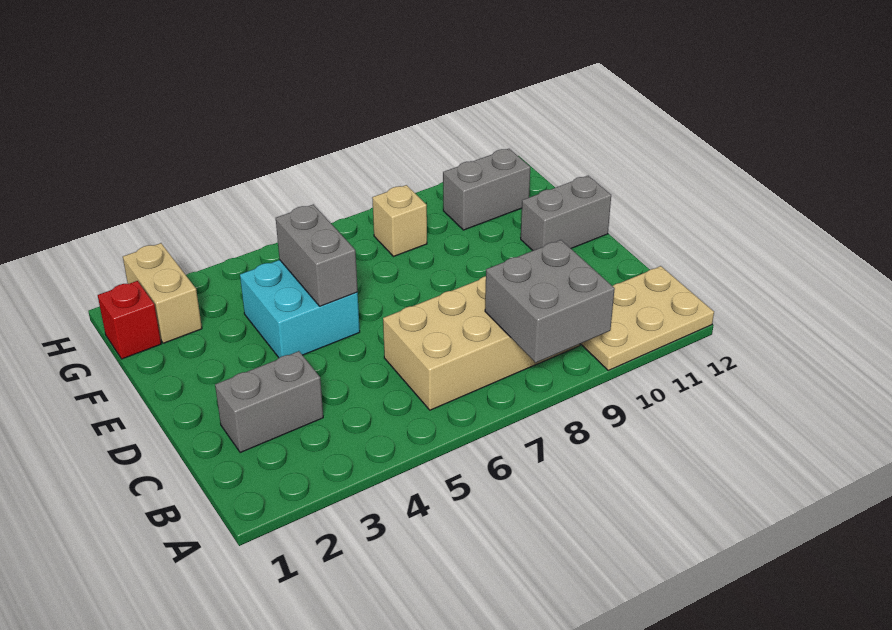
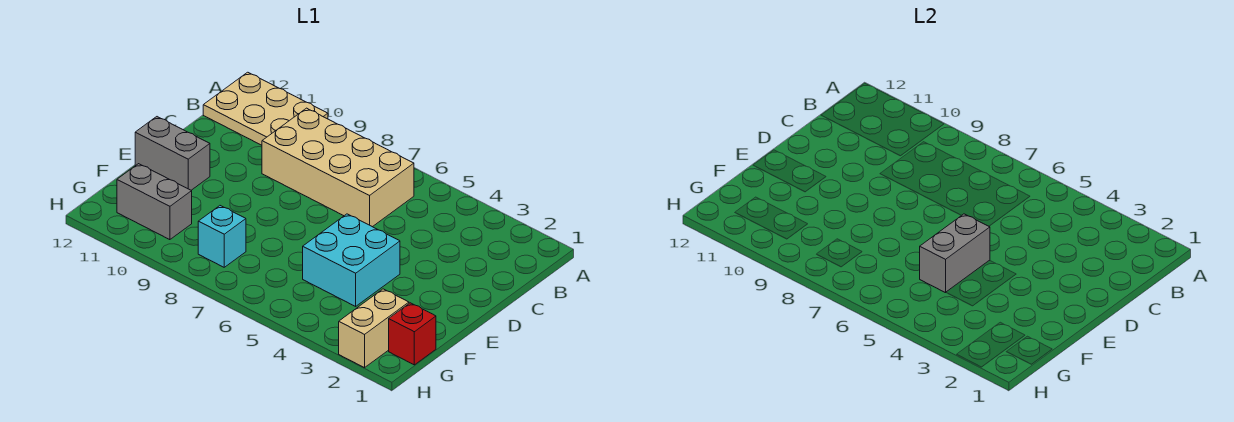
grey 2x2 brick [485,240,615,363] -> none
grey 1x2 brick [215,351,323,452] -> none
tan 1x1 brick [372,185,427,257] -> cyan 1x1 brick [198,206,246,267]

